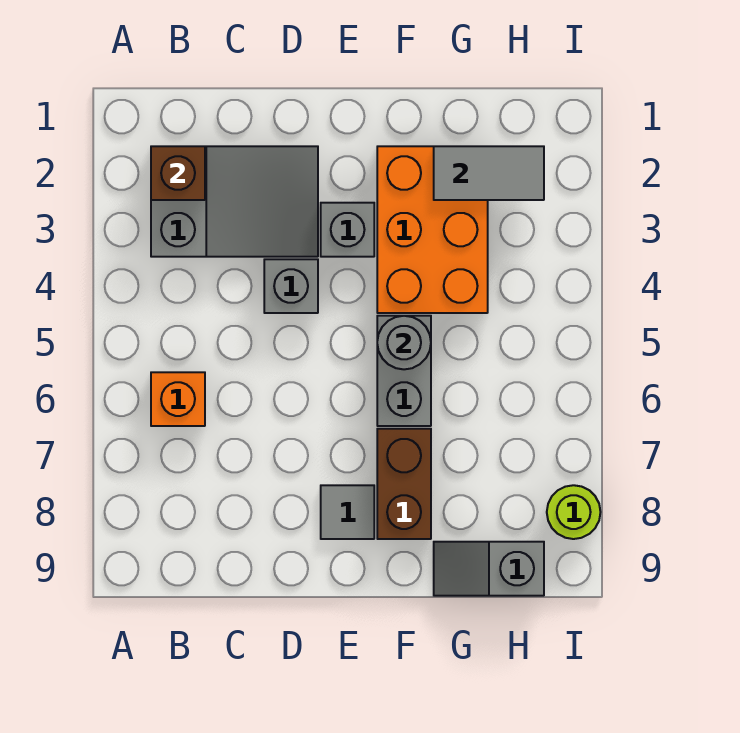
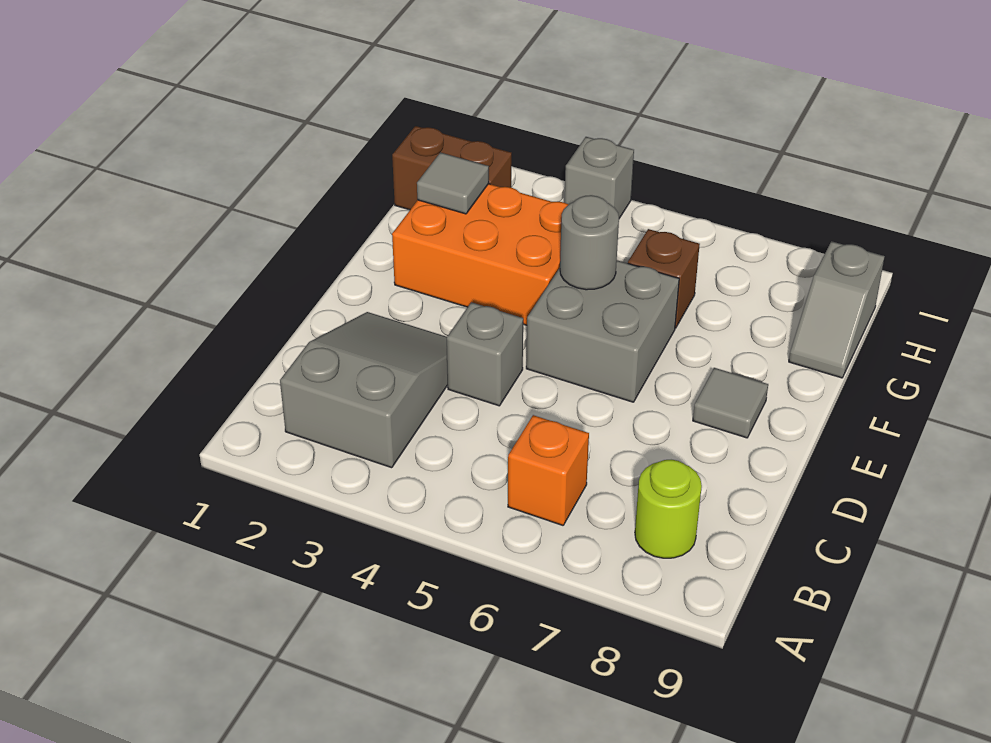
brown 1x1 brick [151,146,205,200] -> brown 1x1 brick moved to [628,229,700,328]
grey 1x1 brick [321,203,374,257] -> grey 1x1 brick moved to [564,137,634,218]
grey 1x2 brick [377,316,431,426] -> grey 2x2 brick [526,260,679,402]
brown 1x2 brick [377,429,431,539] -> brown 1x2 brick moved to [392,126,512,210]
grey 1x2 tile [434,146,544,200] -> grey 1x1 tile [417,152,489,214]
lime 1x1 round brick [547,485,600,539] -> lime 1x1 round brick moved to [635,460,702,558]

